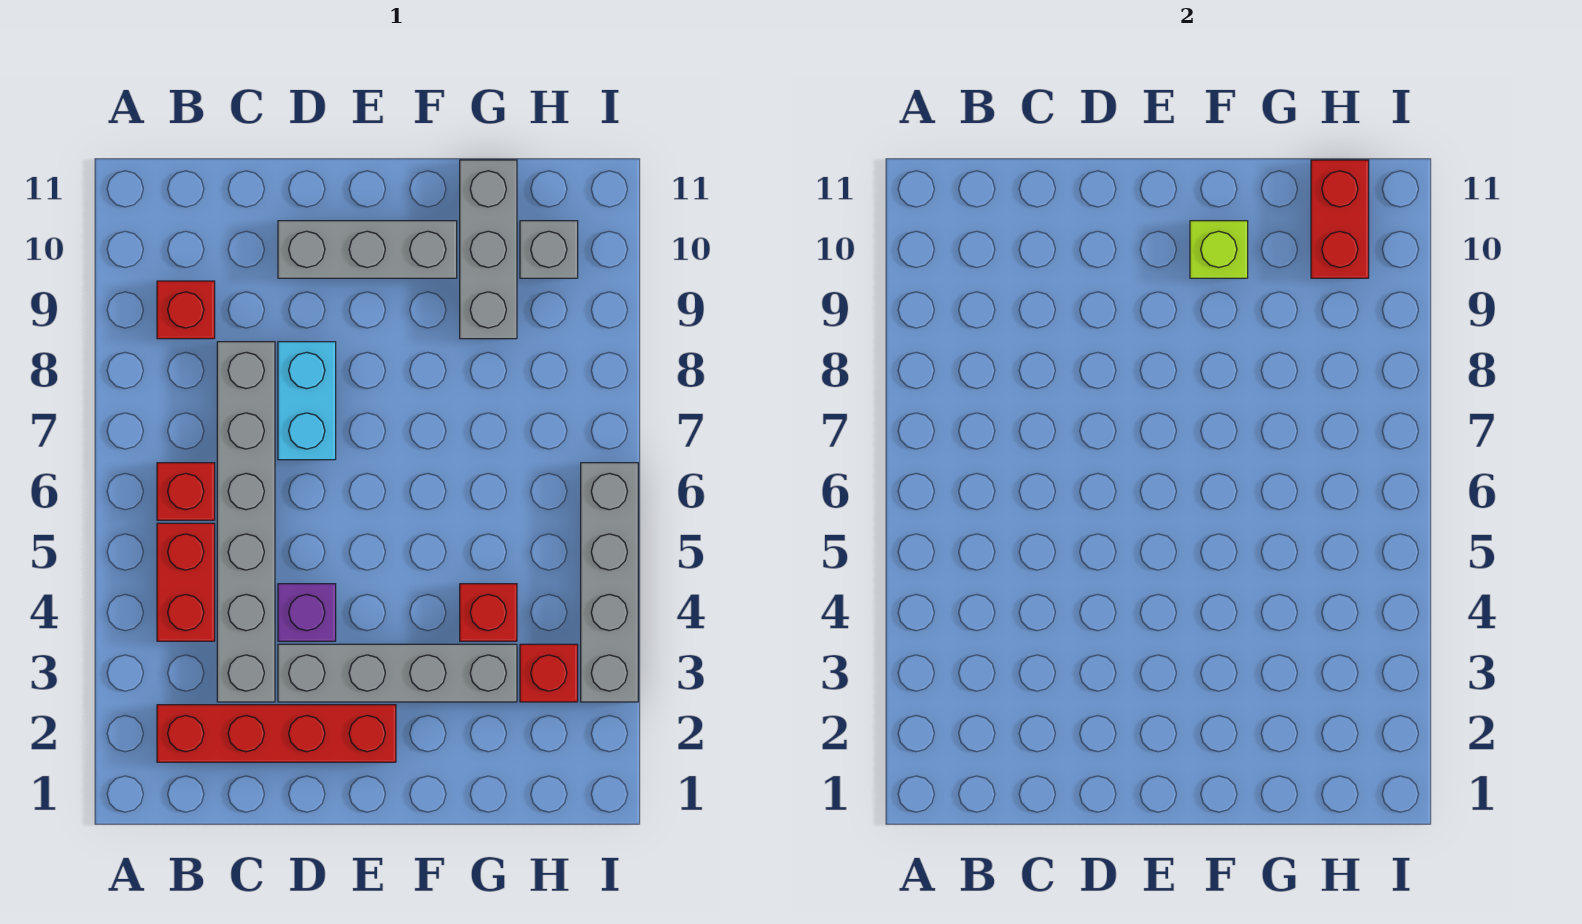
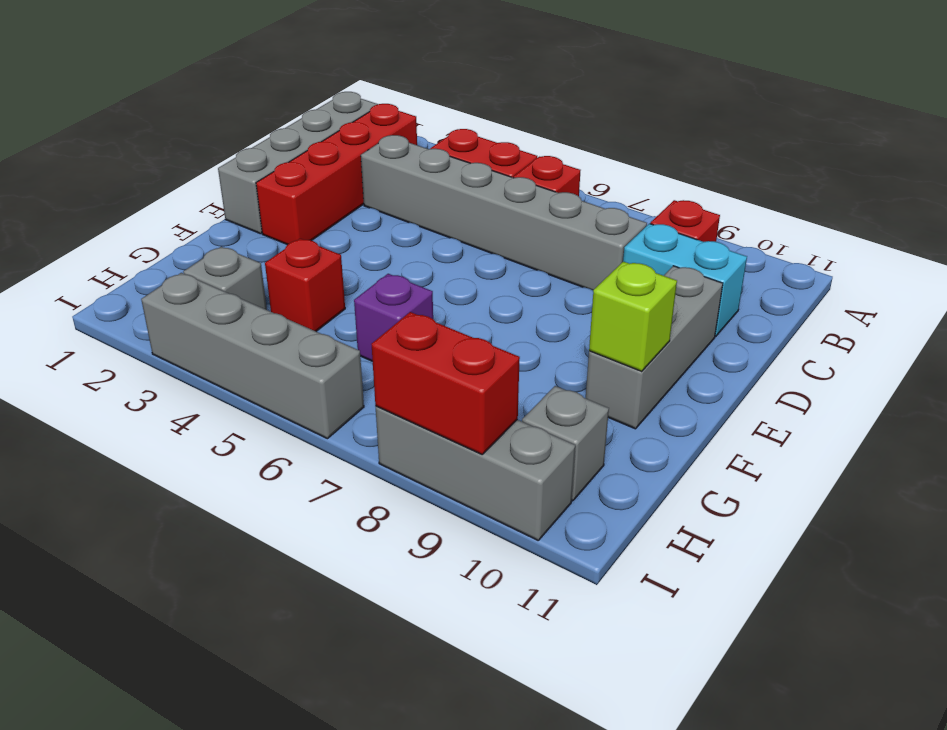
grey 1x4 brick [278,644,517,702] -> grey 1x4 brick moved to [218,92,378,234]
purple 1x1 brick [278,584,336,641] -> purple 1x1 brick moved to [354,274,433,361]
cyan 1x2 brick [278,342,336,460] -> cyan 1x2 brick moved to [623,224,747,336]
grey 1x3 brick [460,160,517,339] -> grey 1x3 brick moved to [376,406,575,540]
red 1x1 brick [520,644,578,702] -> grey 1x1 brick [183,247,267,310]
red 1x2 brick [1311,160,1369,278] -> red 1x2 brick moved to [371,312,520,454]

